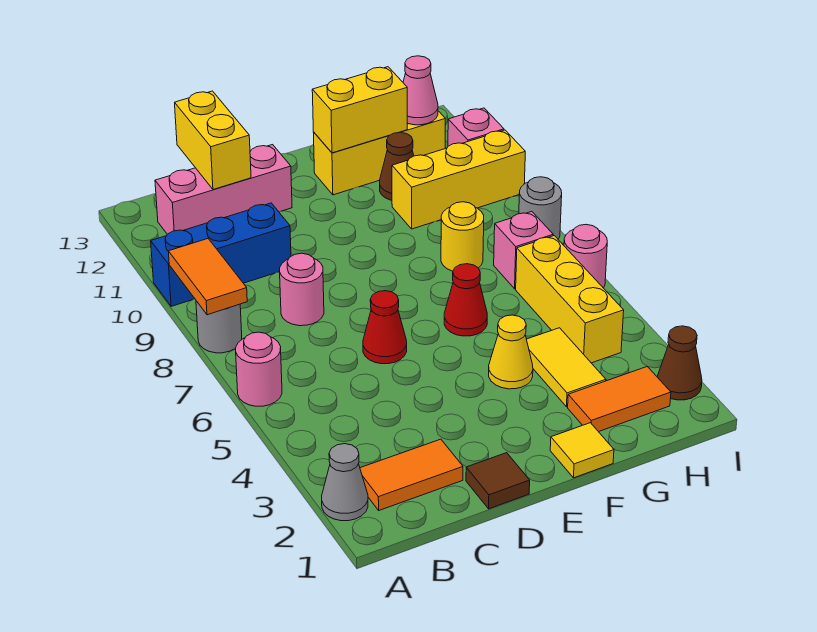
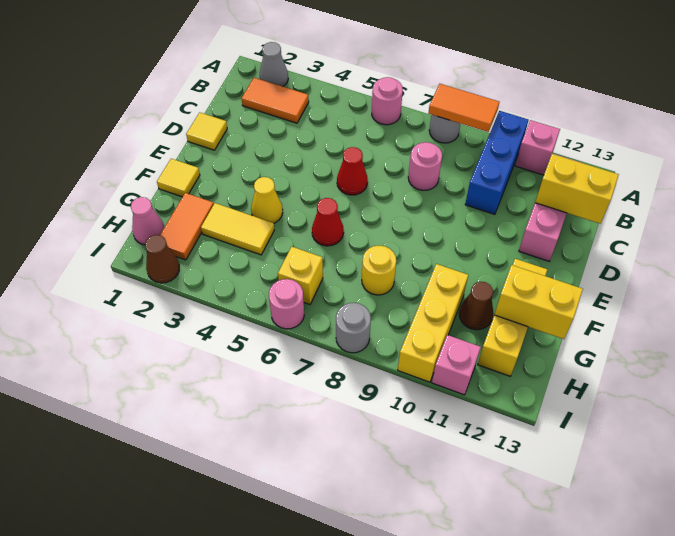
orange 1x2 tile [360,439,463,510] -> orange 1x2 tile turned to [242,78,309,123]
brown 1x1 tile [466,453,530,509] -> yellow 1x1 tile [186,112,227,150]
yellow 1x2 brick [312,67,407,153] -> yellow 1x2 brick turned to [495,265,583,339]
yellow 1x3 brick [516,236,624,363] -> yellow 1x1 brick [278,247,323,304]
pink 1x1 brick [494,211,553,289] -> pink 1x1 brick moved to [515,120,560,175]
pink 1x1 cone [403,56,438,125] -> pink 1x1 cone moved to [131,197,164,245]

